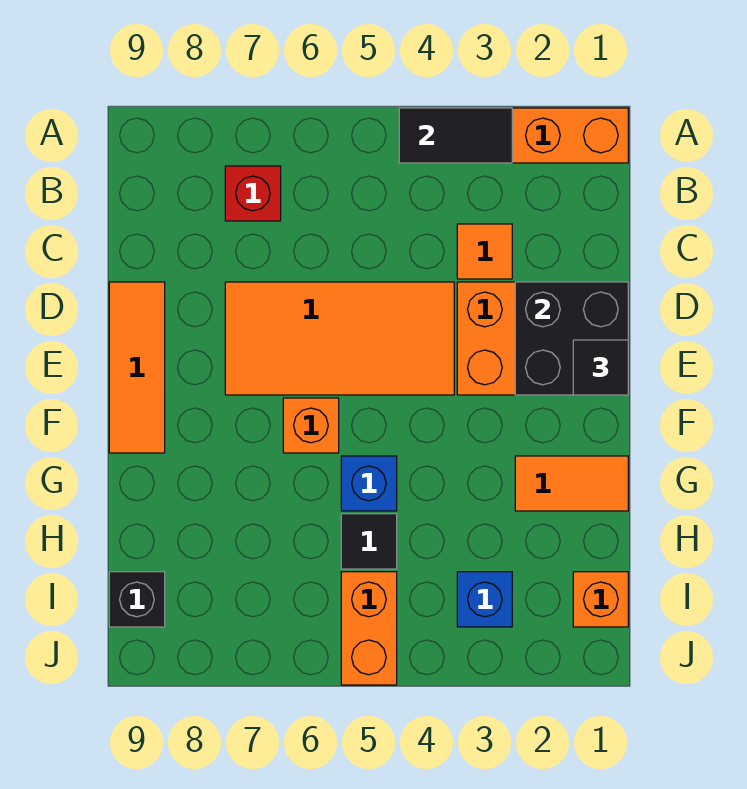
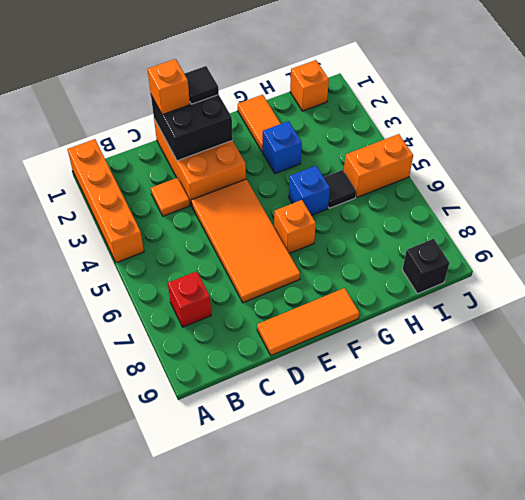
black 1x2 tile [399,108,512,163] -> none
none -> orange 1x1 brick [147,59,190,115]
blue 1x1 brick [457,572,512,627] -> blue 1x1 brick moved to [263,121,302,174]

